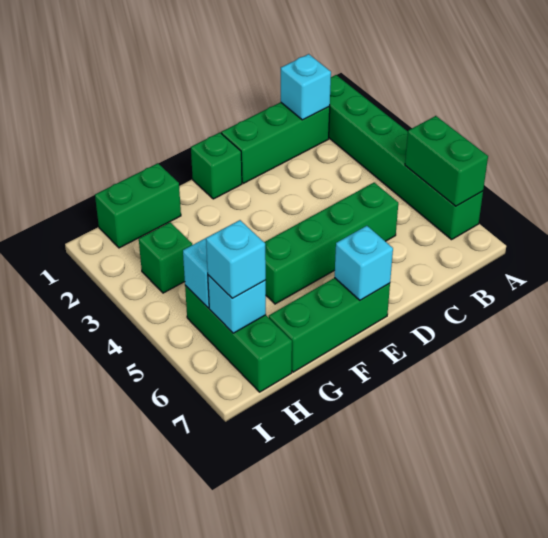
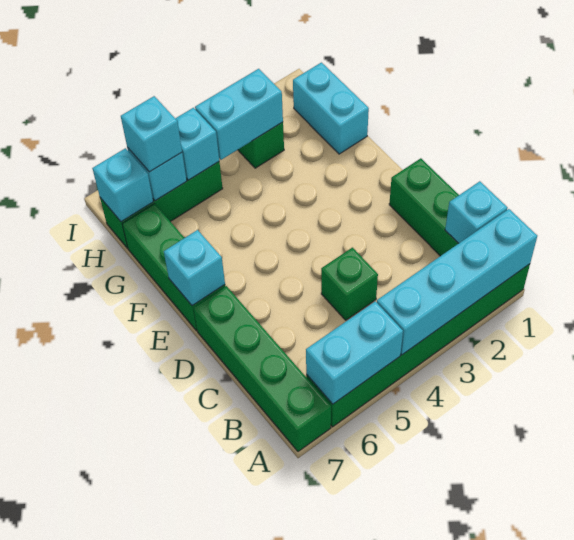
none -> cyan 1x4 brick [377,209,537,355]
green 1x2 brick [405,116,488,206] -> cyan 1x2 brick [306,301,403,404]
green 1x4 brick [264,183,398,304] -> green 1x4 brick moved to [194,286,331,452]
green 1x1 brick [191,133,242,199] -> green 1x1 brick moved to [321,248,378,320]
green 1x2 brick [95,163,181,248] -> cyan 1x2 brick [293,63,369,154]
none -> cyan 1x2 brick [195,69,283,160]
none -> cyan 1x1 brick [92,148,153,222]

